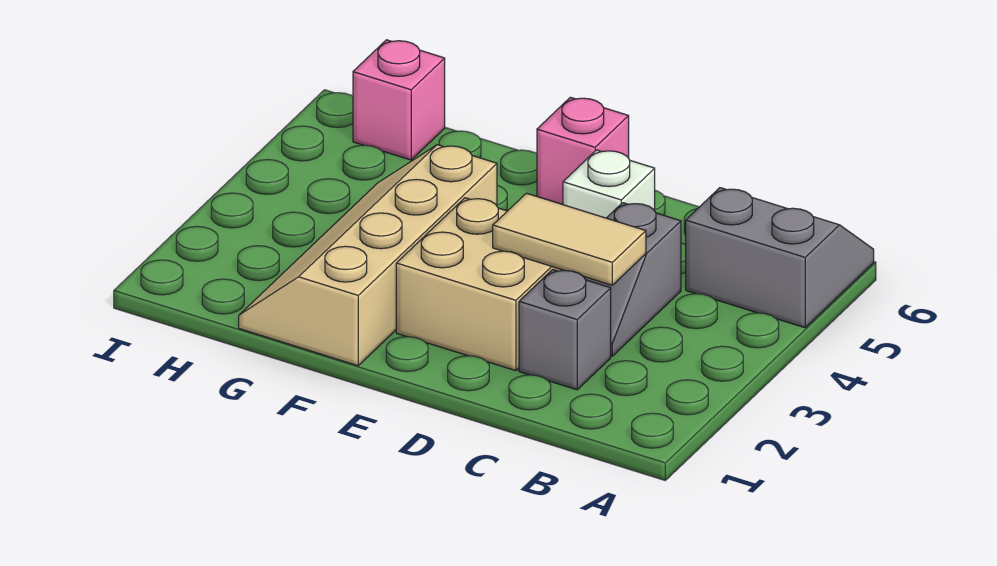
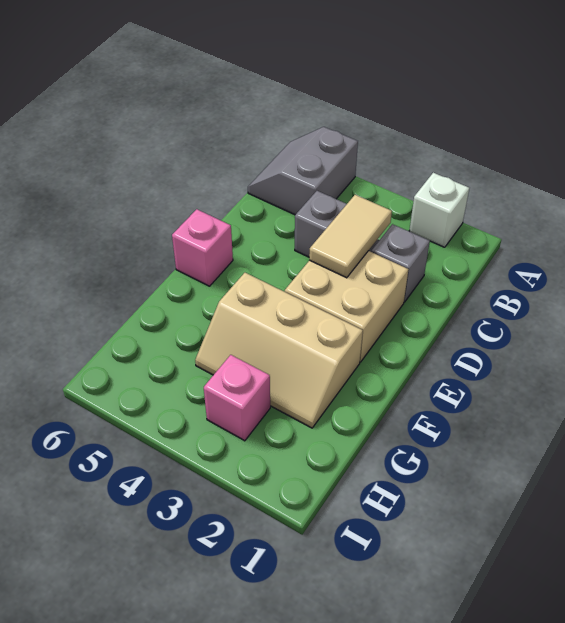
white 1x1 brick [563,150,655,218] -> white 1x1 brick moved to [409,173,469,247]
tan 2x4 slope [239,145,497,366] -> tan 2x3 slope [195,273,363,428]
pink 1x1 brick [353,40,445,160] -> pink 1x1 brick moved to [204,355,270,441]

